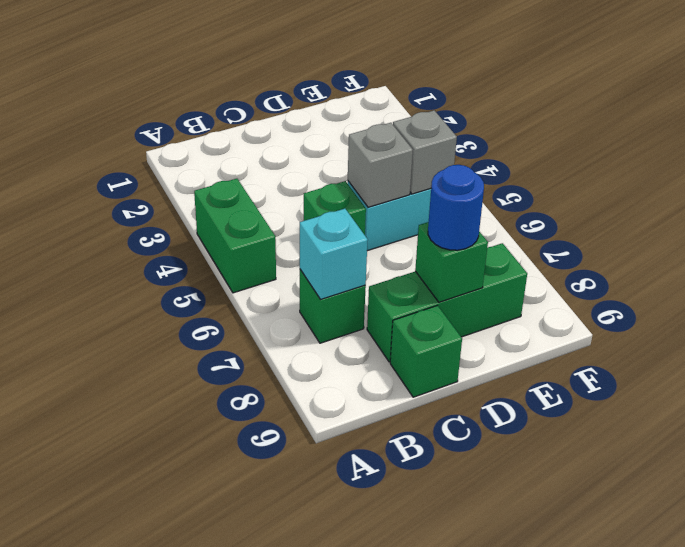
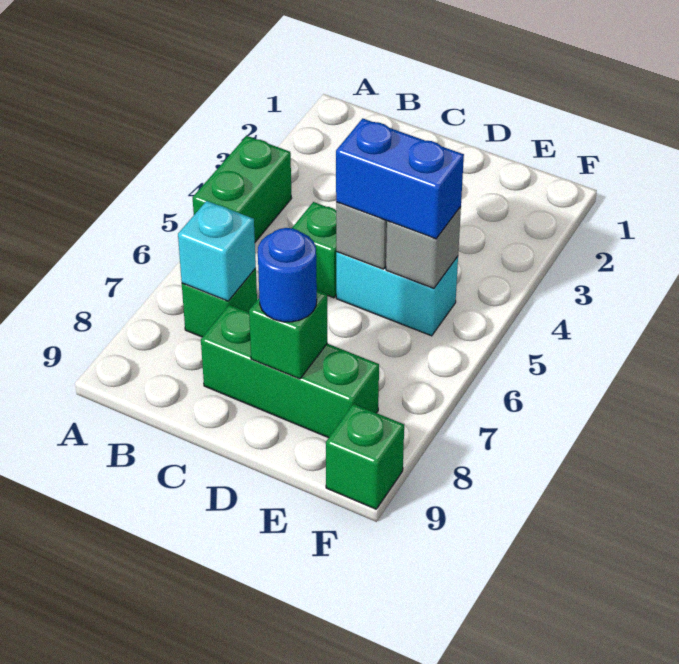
green 1x1 brick [390,306,462,397] -> green 1x1 brick moved to [326,404,404,509]
none -> blue 1x2 brick [336,119,464,239]

